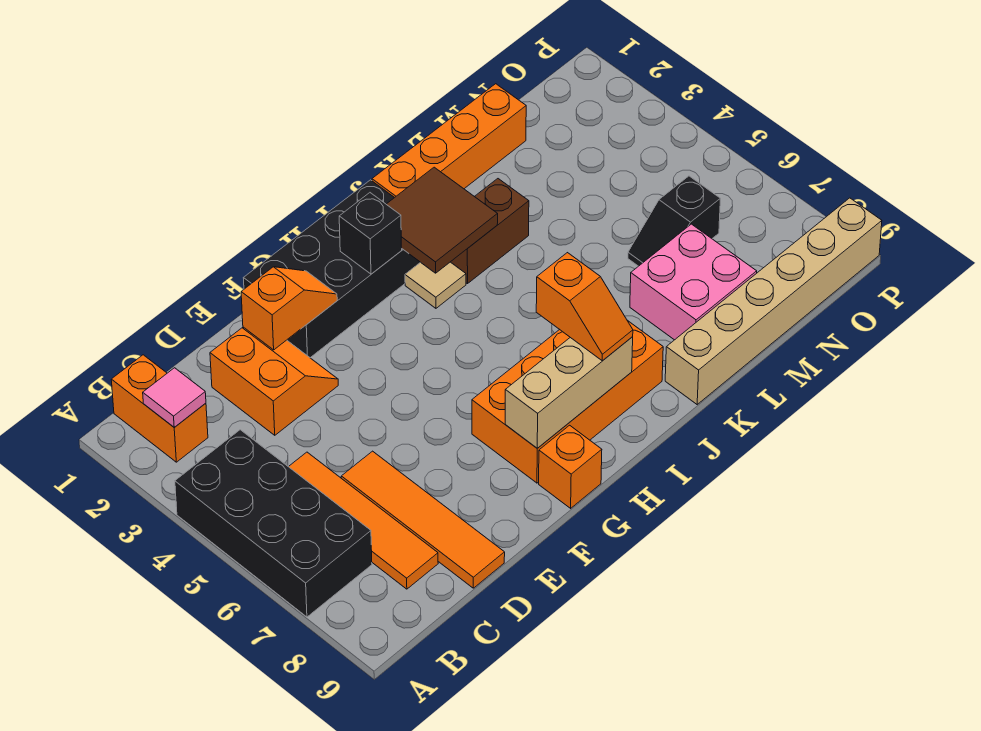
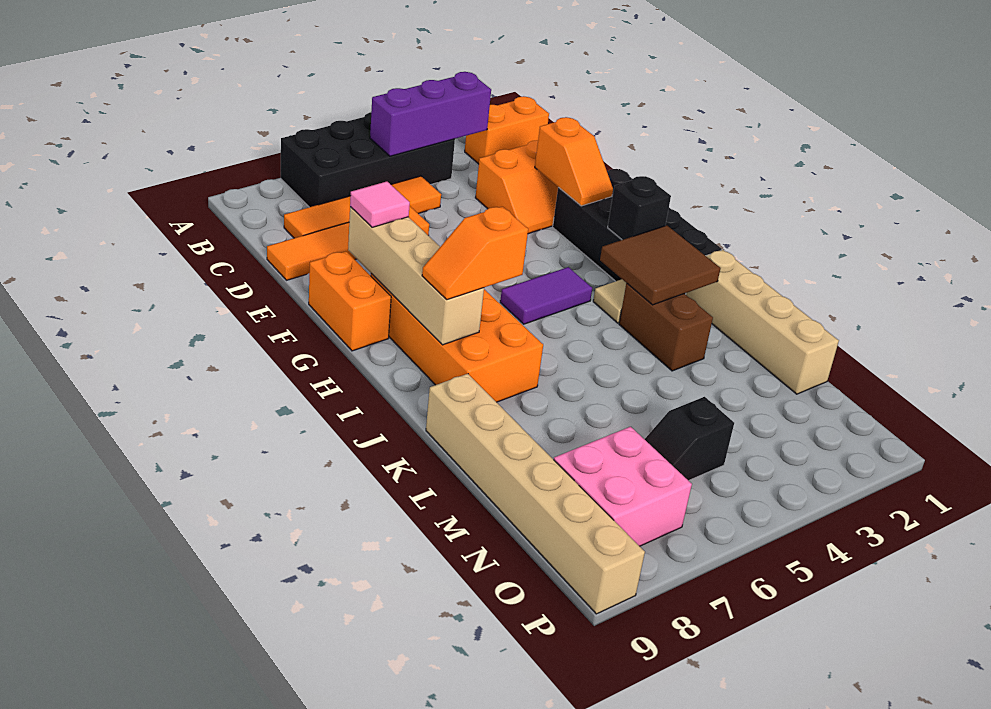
pink 1x1 tile [143,368,206,427] -> pink 1x1 tile moved to [350,182,410,227]
none -> purple 1x3 brick [370,72,491,156]
tan 1x3 brick [505,337,633,448] -> tan 1x4 brick [348,207,484,345]
orange 1x1 brick [539,425,602,508] -> orange 1x2 brick [309,251,391,351]
none -> purple 1x2 tile [500,267,592,324]
orange 1x4 brick [372,84,526,198] -> tan 1x4 brick [686,250,839,394]
pink 2x2 brick [630,224,757,340] -> pink 2x2 brick moved to [554,427,692,546]
black 1x2 slope [628,176,720,266] -> black 1x2 slope turned to [645,397,734,481]

